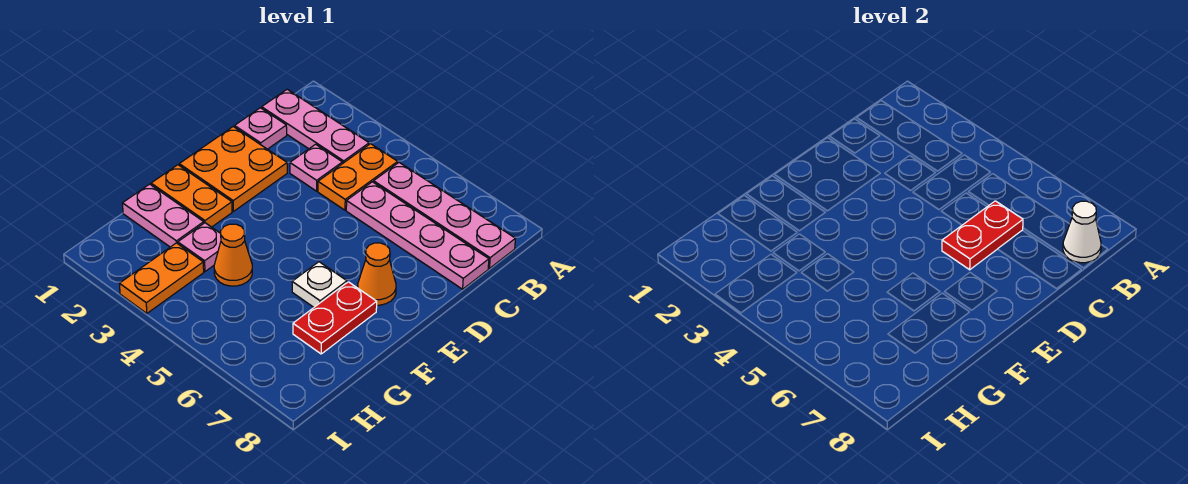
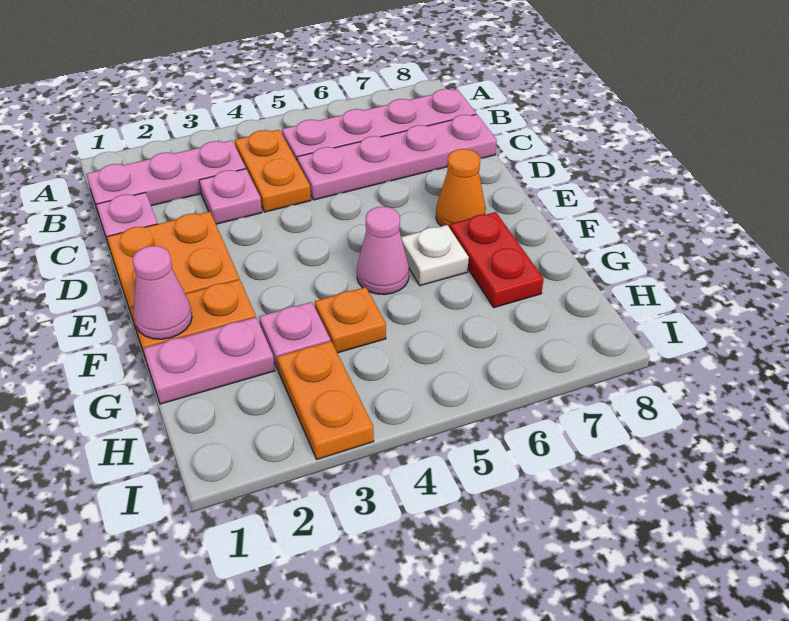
white 1x1 cone [1063,201,1101,263] -> none
red 1x2 plate [942,201,1023,270] -> none
none -> pink 1x1 cone [132,246,192,339]
none -> pink 1x1 cone [357,207,409,295]
orange 1x1 cone [214,224,252,286] -> orange 1x1 plate [315,287,386,353]

